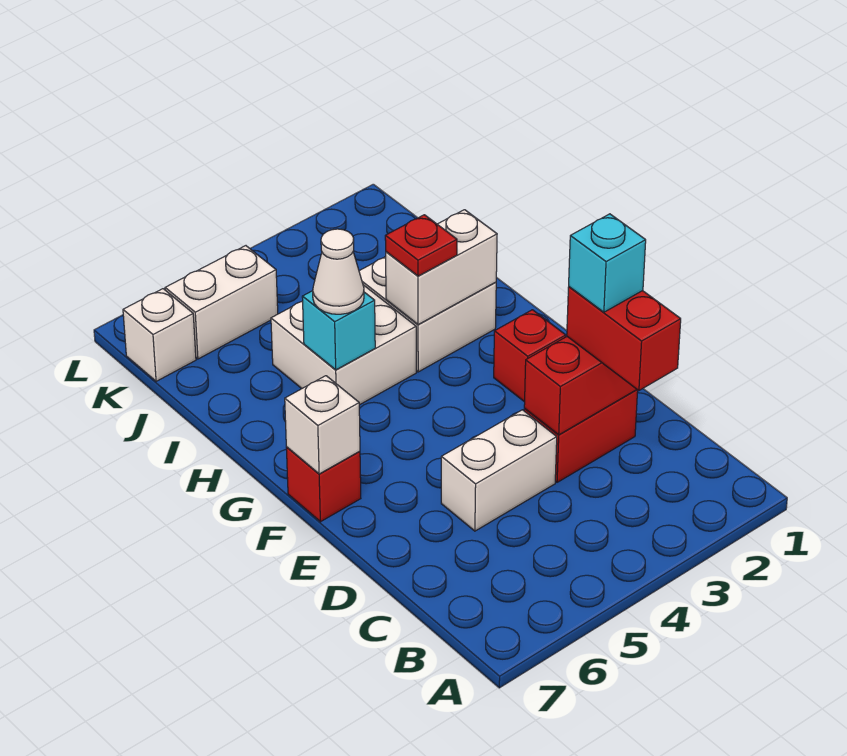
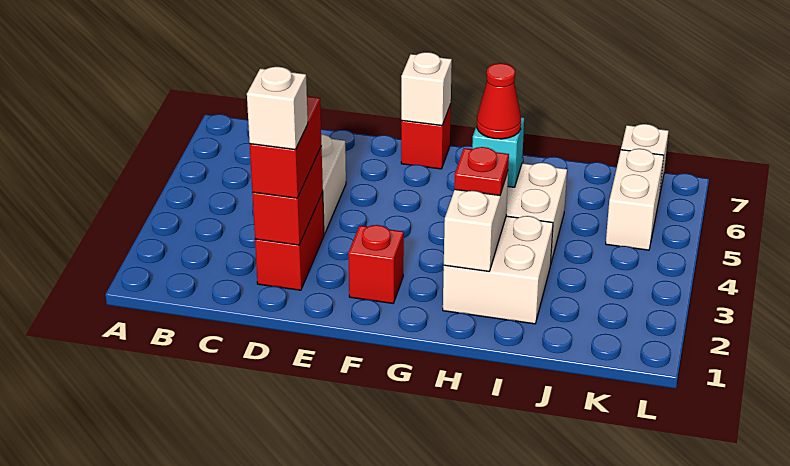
red 1x2 brick [567,287,681,390] -> red 1x2 brick turned to [250,96,321,198]
cyan 1x1 brick [569,214,646,312] -> white 1x1 brick [247,67,308,150]
white 1x1 cone [313,229,364,314] -> red 1x1 cone [477,63,521,139]

